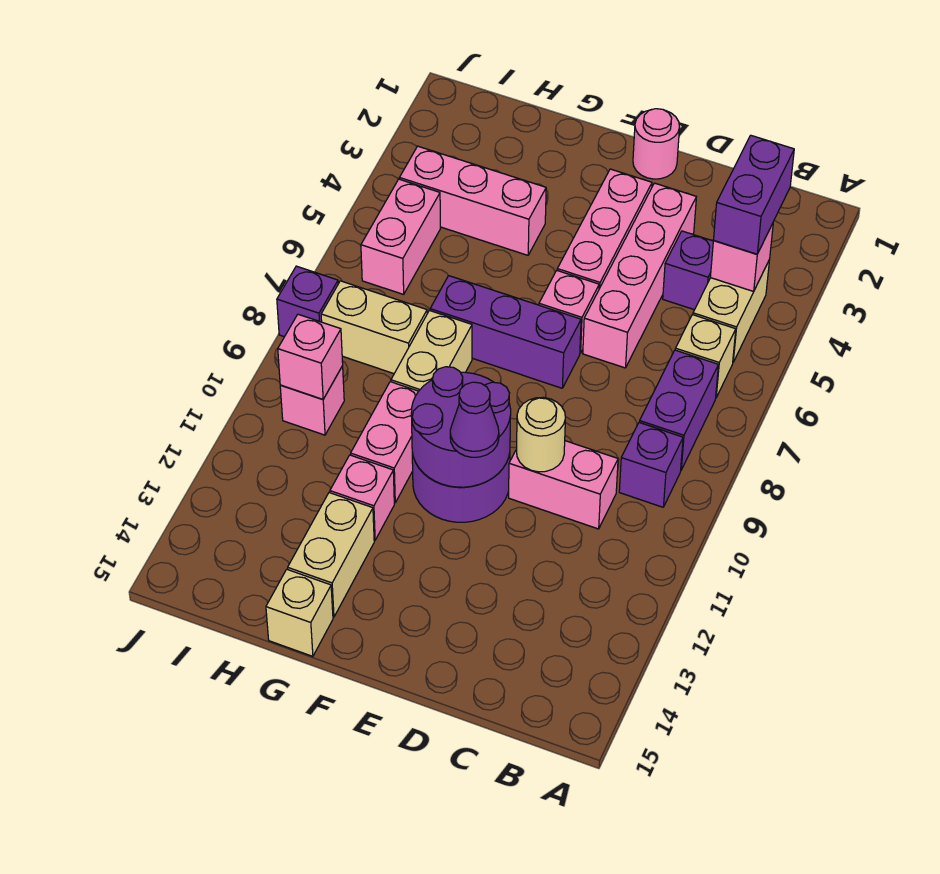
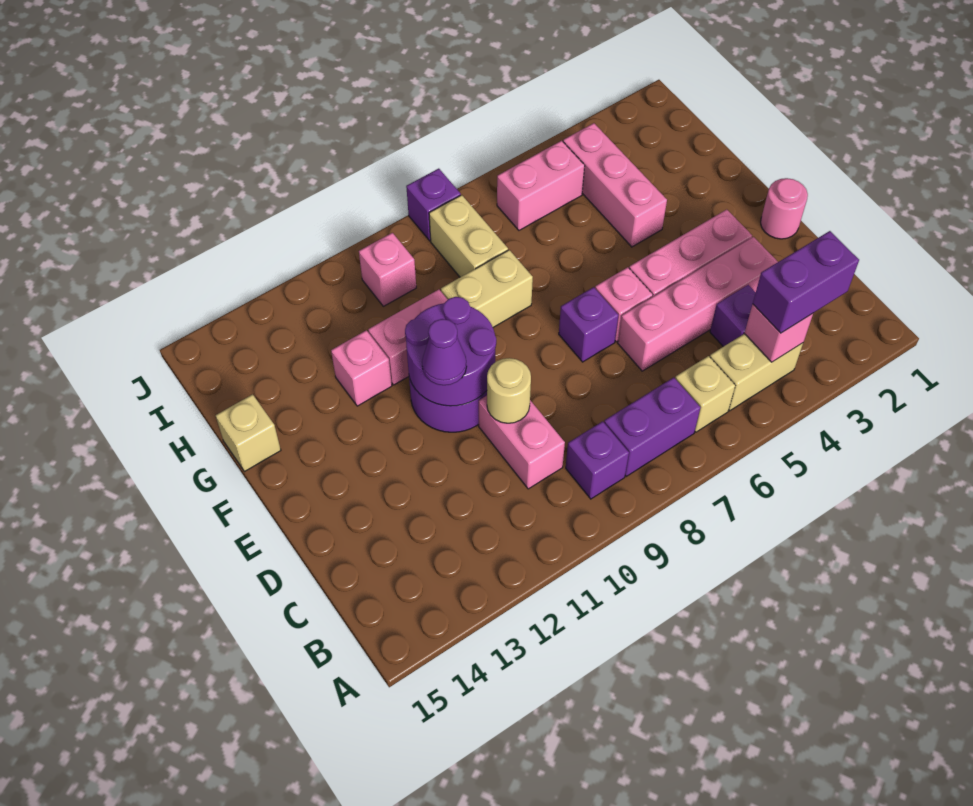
purple 1x3 brick [430,276,581,388] -> purple 1x1 brick [559,287,619,362]
tan 1x2 brick [288,493,374,617] -> none
pink 1x1 brick [278,314,343,399] -> none

